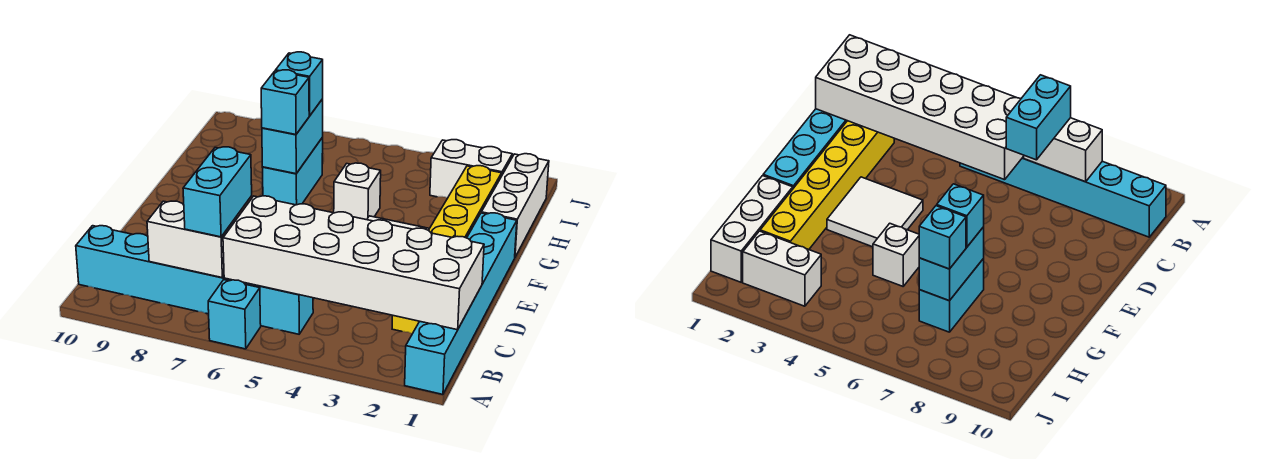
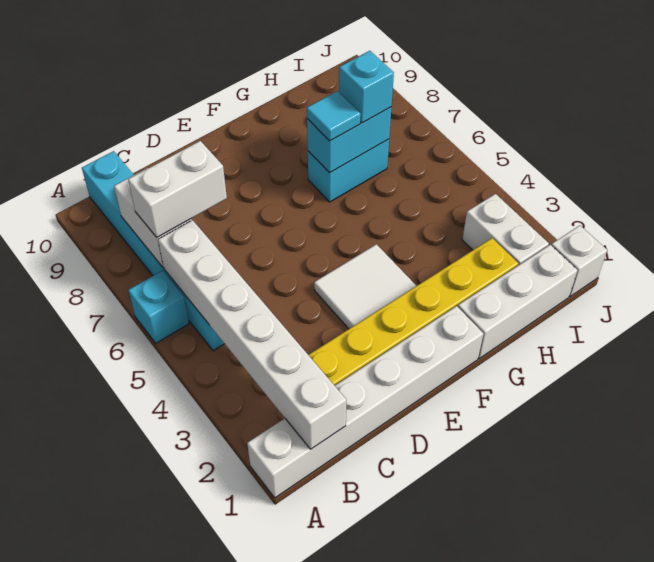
cyan 1x6 brick [405,213,517,394] -> white 1x6 brick [247,306,483,498]
white 2x6 brick [223,196,484,330] -> white 1x6 brick [158,220,346,449]
cyan 1x2 brick [183,147,252,237] -> white 1x2 brick [128,141,227,237]
white 1x1 brick [334,163,381,220] -> white 1x1 brick moved to [551,225,607,296]
cyan 1x1 brick [261,70,309,135] -> cyan 1x1 tile [307,91,361,141]

